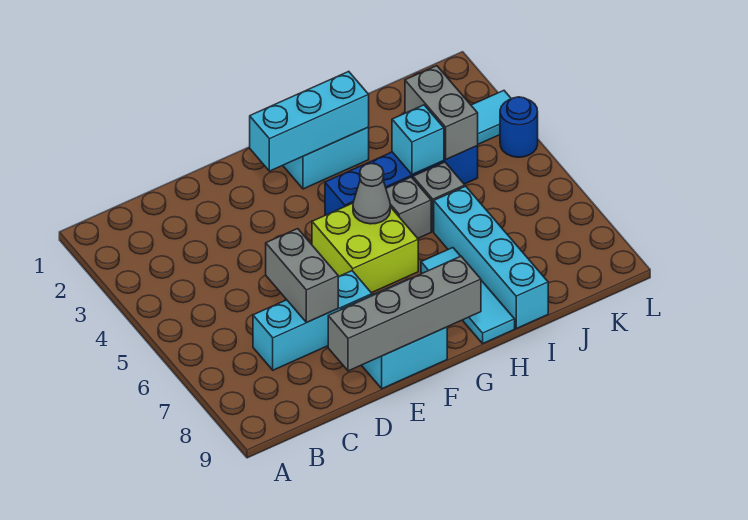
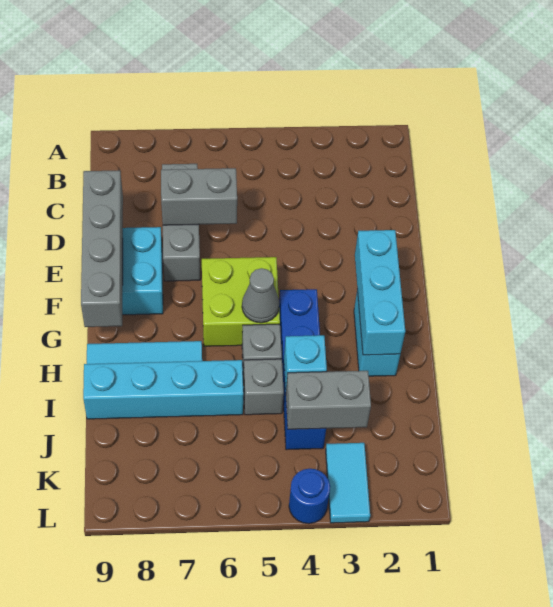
cyan 1x3 brick [253,271,372,370] -> grey 1x3 brick [162,164,200,281]

